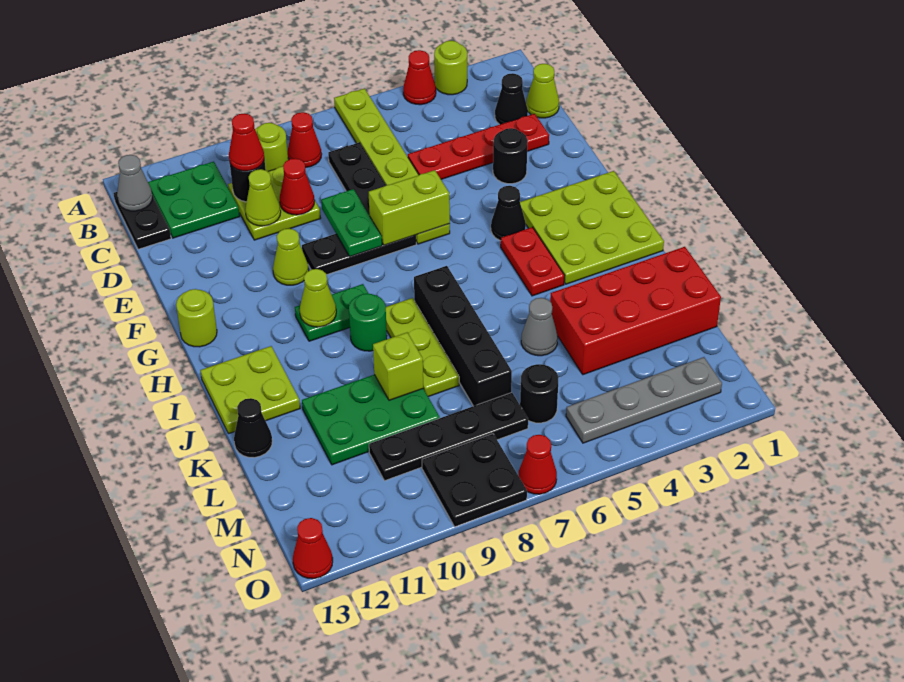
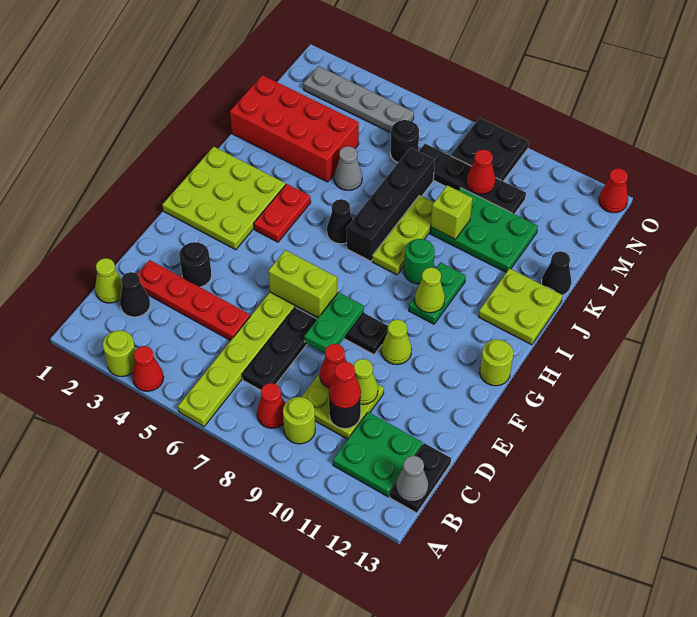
black 1x1 cone [491,186,526,241] -> black 1x1 cone moved to [327,199,353,244]
green 1x2 plate [295,284,368,341] -> green 1x2 plate turned to [409,262,466,324]
red 1x1 cone [519,435,557,494] -> red 1x1 cone moved to [467,150,495,194]

